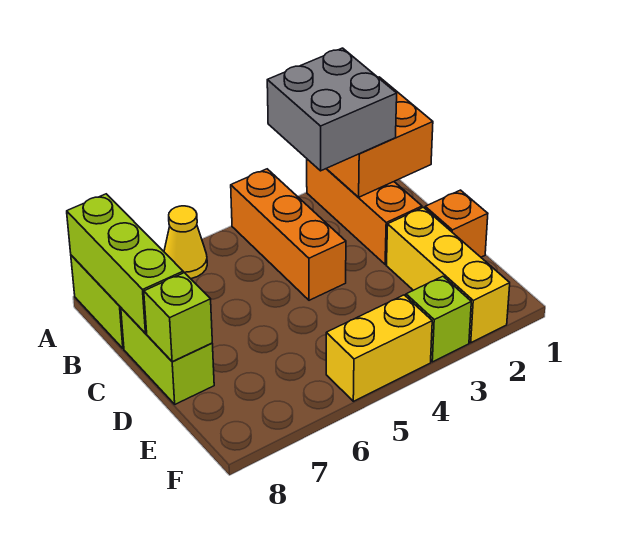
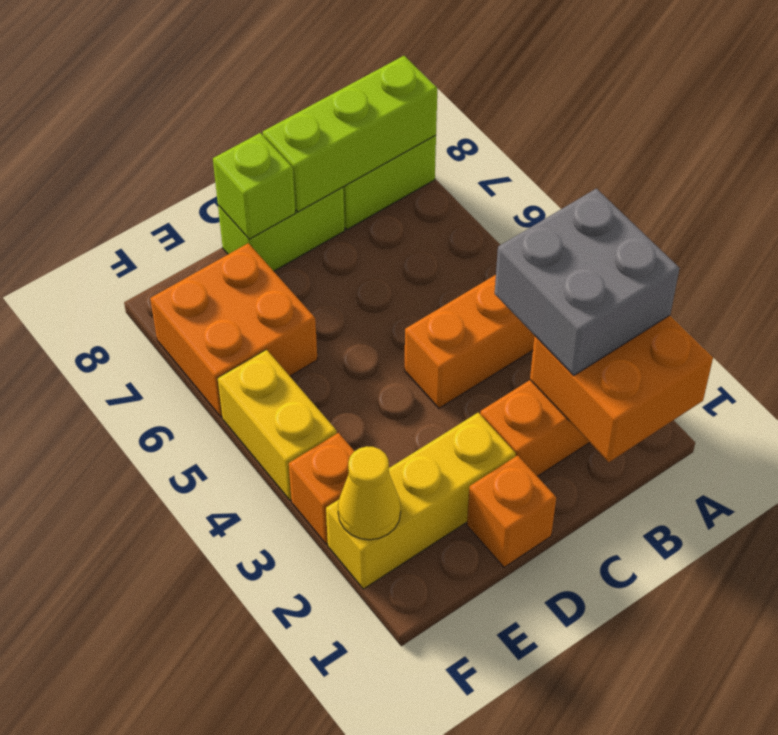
yellow 1x1 cone [164,206,207,279] -> yellow 1x1 cone moved to [338,446,401,540]
none -> orange 2x2 brick [150,243,317,417]
lime 1x1 brick [406,276,471,362] -> orange 1x1 brick [289,433,354,544]

